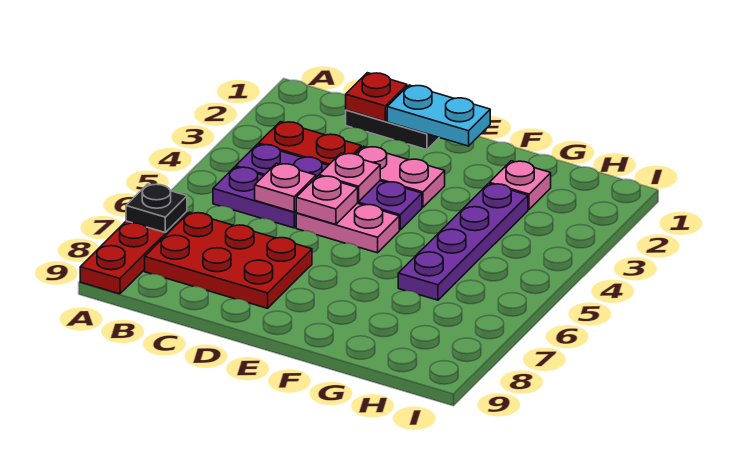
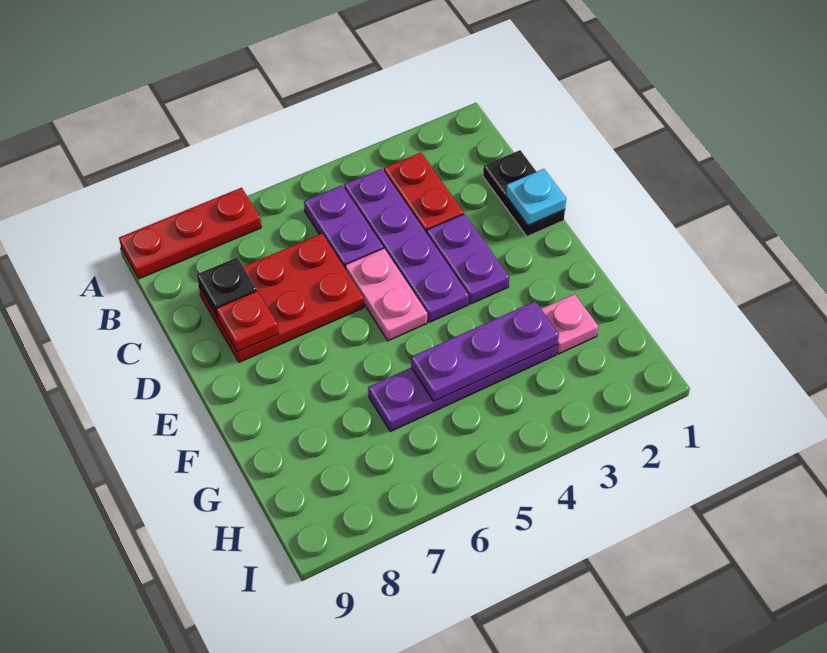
black 1x1 plate [126,184,187,232] -> black 1x1 plate moved to [197,257,257,317]
red 2x3 plate [145,212,312,308] -> red 2x3 plate turned to [199,234,364,362]
red 1x1 plate [346,73,407,121] -> red 1x1 plate moved to [217,291,279,352]
pink 1x1 plate [255,163,316,212] -> none
cyan 1x2 plate [387,85,490,146] -> cyan 1x1 plate [506,169,566,225]
pink 1x2 plate [356,146,445,207] -> purple 1x2 plate [427,214,509,304]
pink 1x1 plate [319,153,380,202] -> none
pink 1x1 plate [296,176,358,224] -> none
none -> purple 1x3 plate [411,301,559,401]

